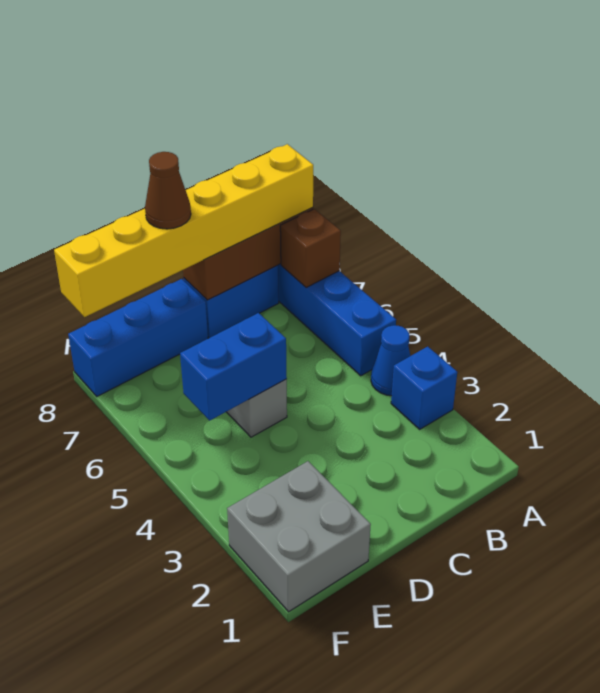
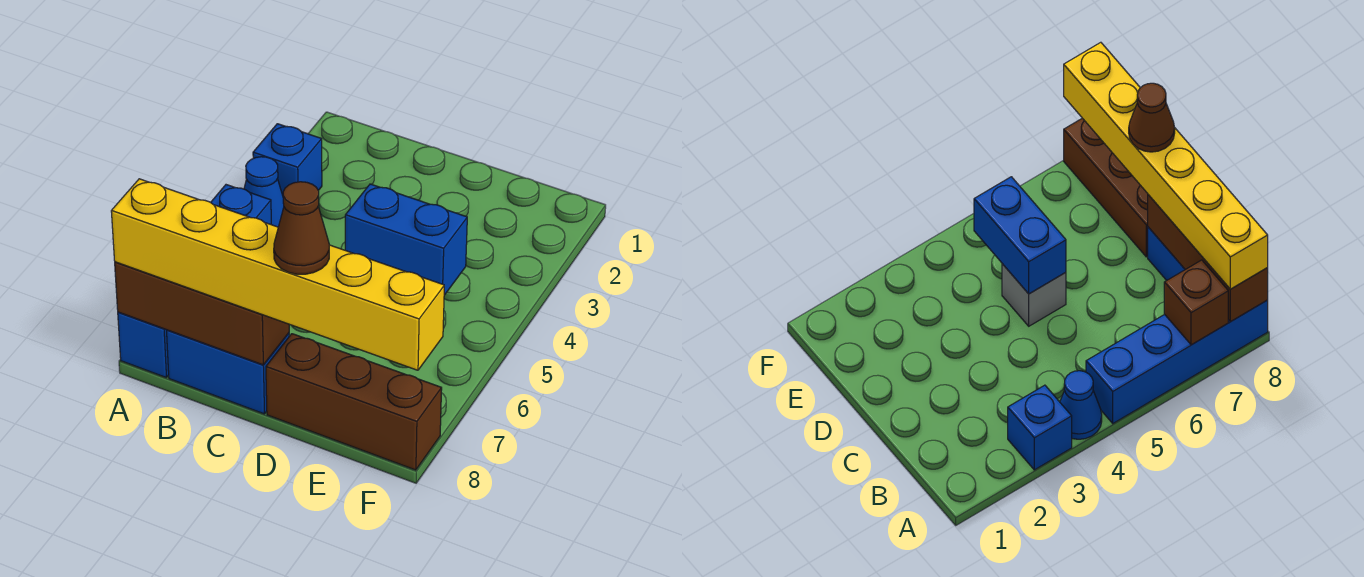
blue 1x3 brick [68,279,208,396] -> brown 1x3 brick [266,334,442,470]
grey 2x2 brick [227,461,371,612] -> none

